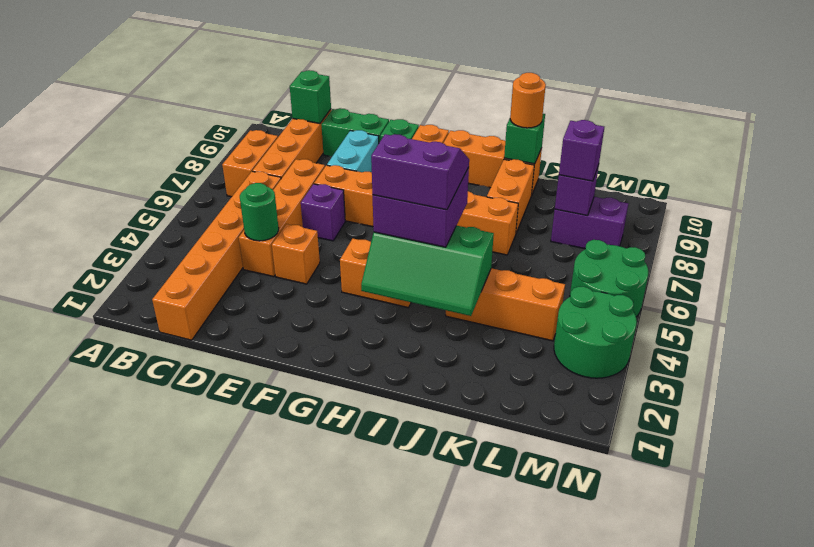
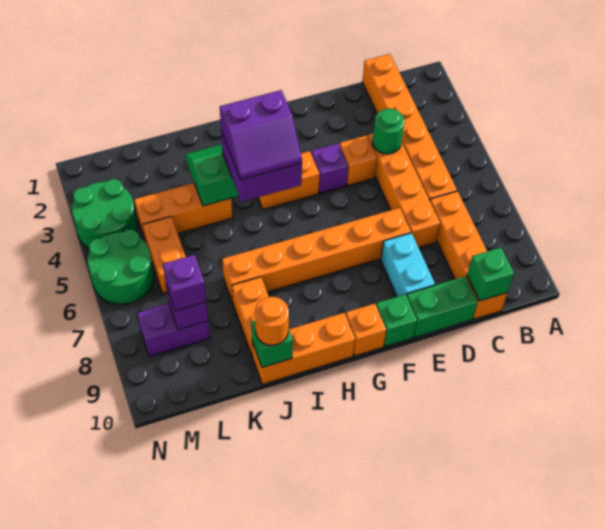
orange 1x2 brick [222,130,278,197] -> orange 1x2 brick moved to [143,217,186,294]
purple 1x1 brick [301,184,345,241] -> purple 1x1 brick moved to [311,143,348,193]

